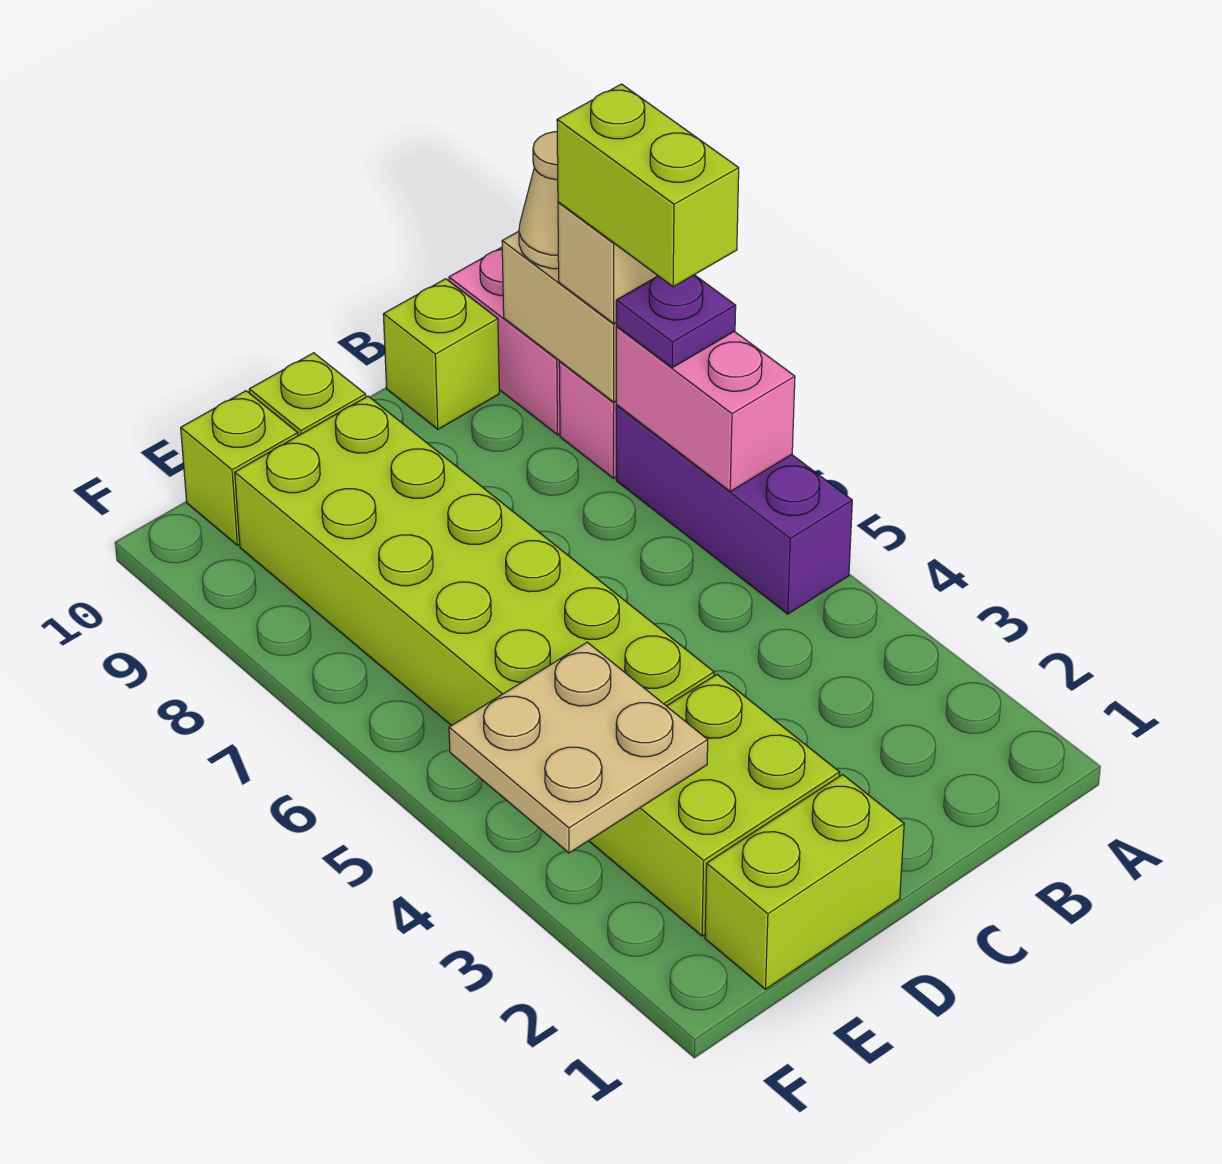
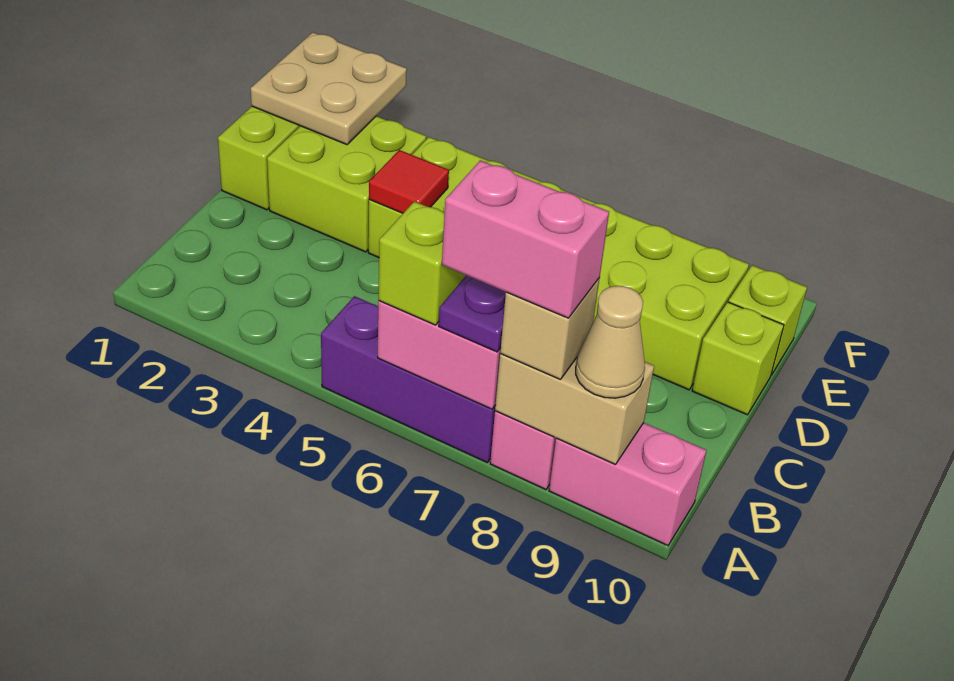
lime 1x2 brick [557,84,739,287] -> pink 1x2 brick [442,160,609,318]
lime 1x1 brick [383,279,499,429] -> lime 1x1 brick moved to [378,201,466,325]
none -> red 1x1 tile [369,150,449,213]
tan 2x2 plate [449,642,708,853] -> tan 2x2 plate moved to [251,32,407,145]

